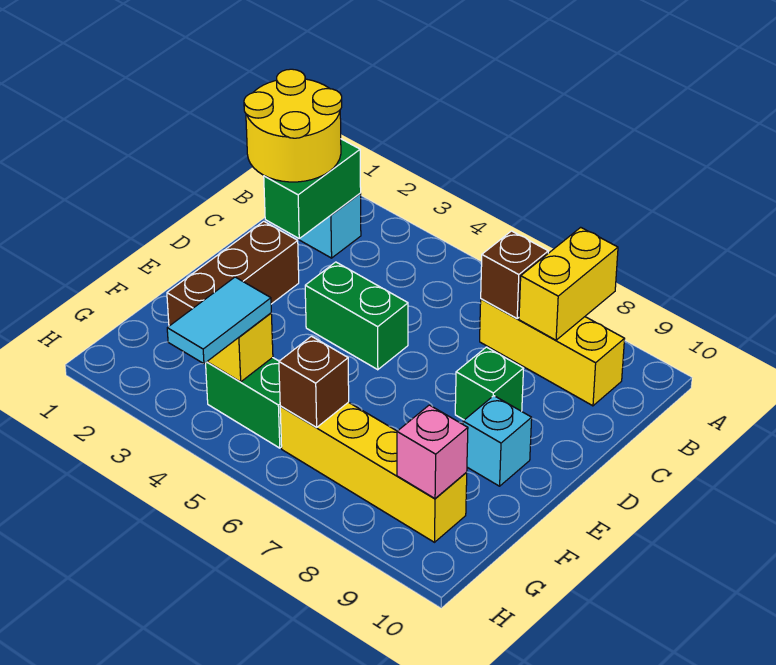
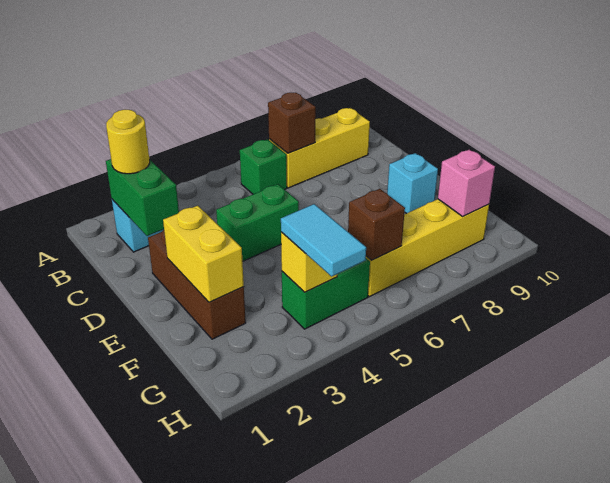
yellow 1x2 brick [519,227,618,340] -> yellow 1x2 brick moved to [163,206,244,302]
yellow 2x2 round brick [244,69,342,182] -> yellow 1x1 round brick [106,109,150,174]
green 1x1 brick [455,347,524,420] -> green 1x1 brick moved to [240,139,287,194]

